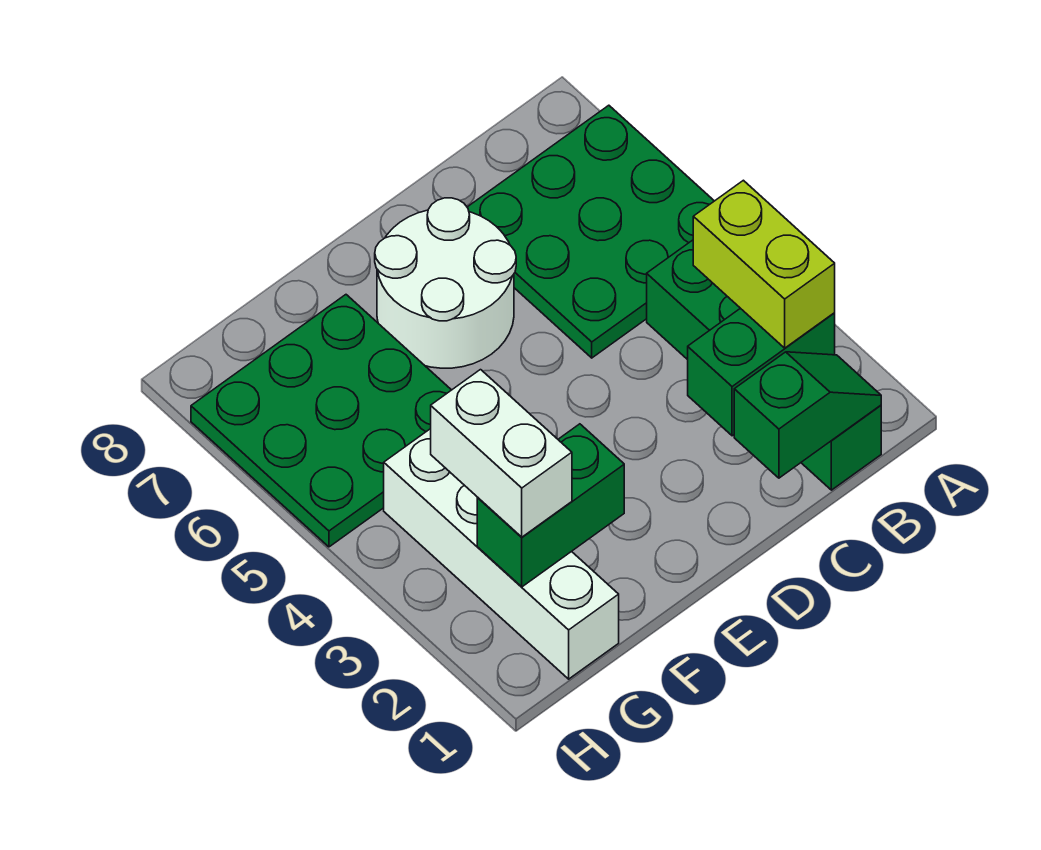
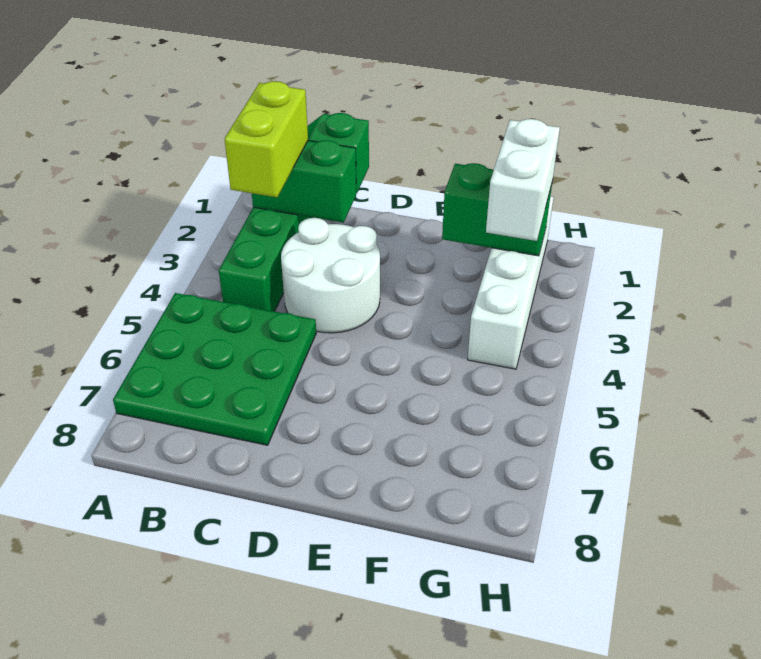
white 2x2 round brick [375,198,516,368] -> white 2x2 round brick moved to [281,218,380,333]
green 3x3 plate [191,295,451,547] -> none

